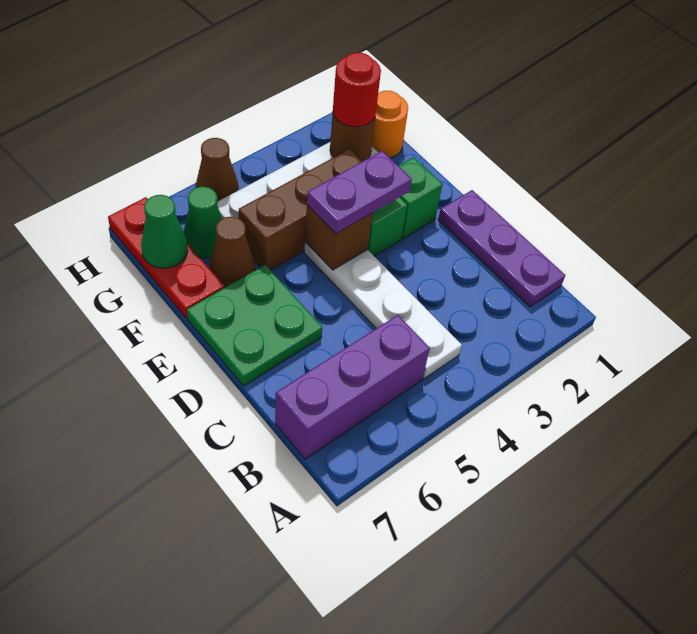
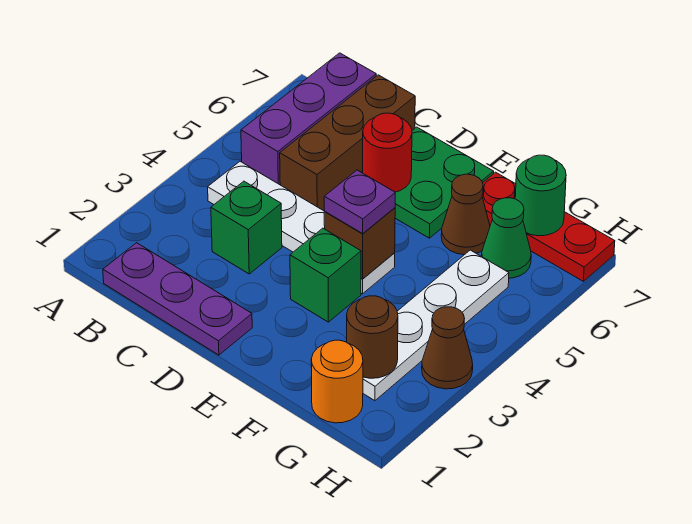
green 1x1 brick [399,157,443,239] -> green 1x1 brick moved to [211,181,282,274]
purple 1x2 plate [307,151,412,234] -> purple 1x1 plate [324,170,395,233]
brown 1x3 brick [239,149,362,270] -> brown 1x3 brick moved to [280,75,415,211]
red 1x1 round brick [333,53,381,127] -> red 1x1 round brick moved to [363,113,412,192]
green 1x1 cone [141,195,188,268] -> green 1x1 round brick [515,155,566,236]
brown 1x1 cone [196,138,239,202] -> brown 1x1 cone moved to [422,307,473,389]

